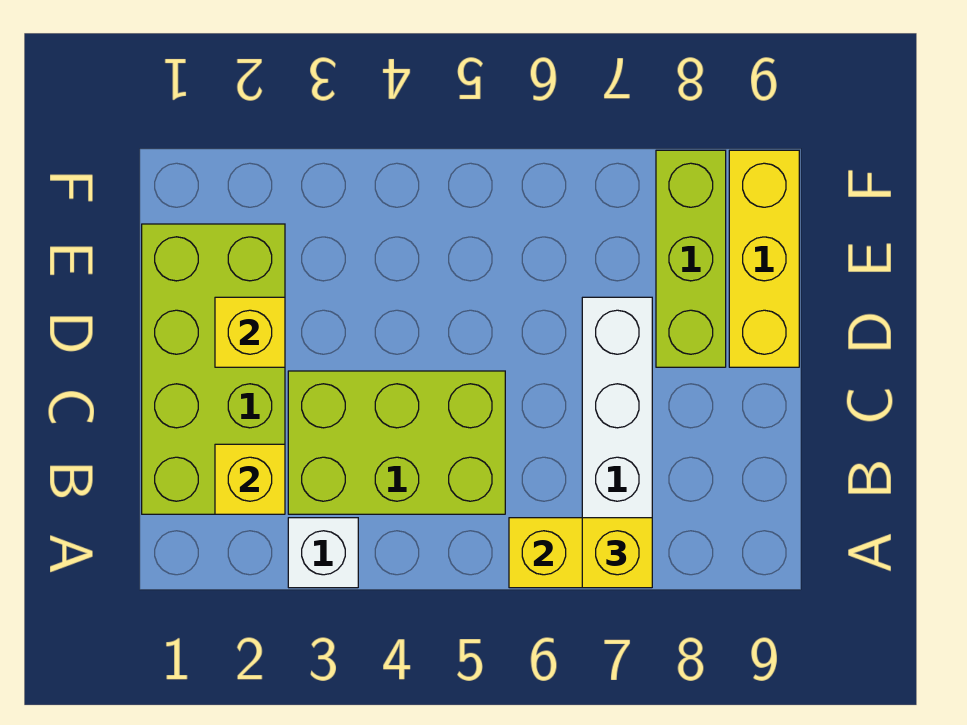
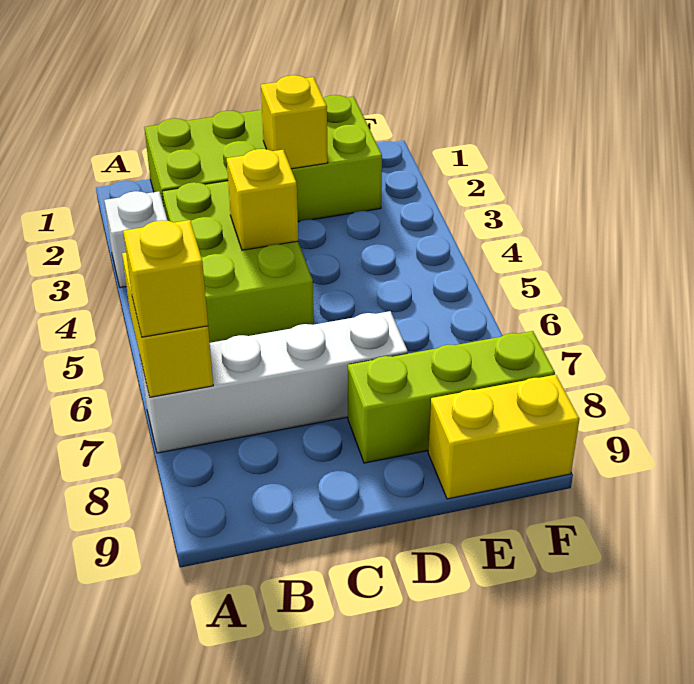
yellow 1x1 brick [215,444,285,514] -> yellow 1x1 brick moved to [227,149,298,250]
yellow 1x3 brick [729,150,799,367] -> yellow 1x2 brick [428,375,580,499]

